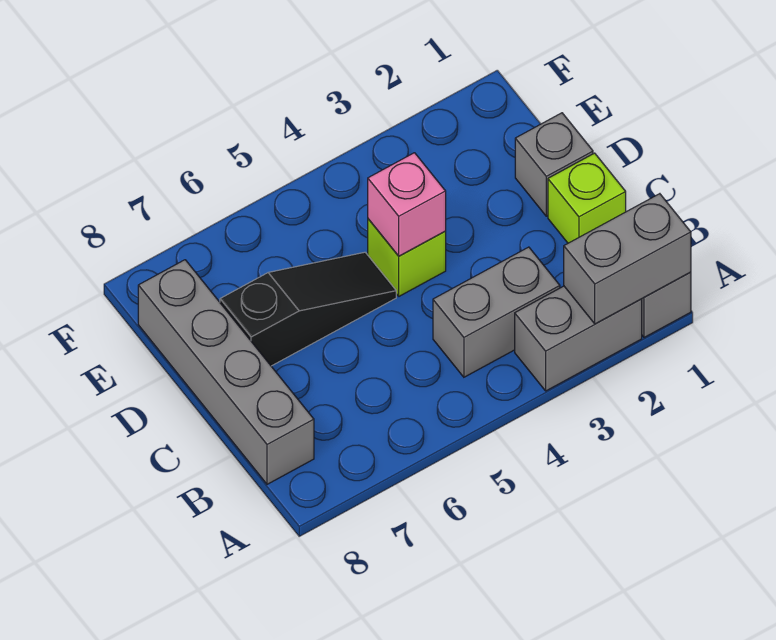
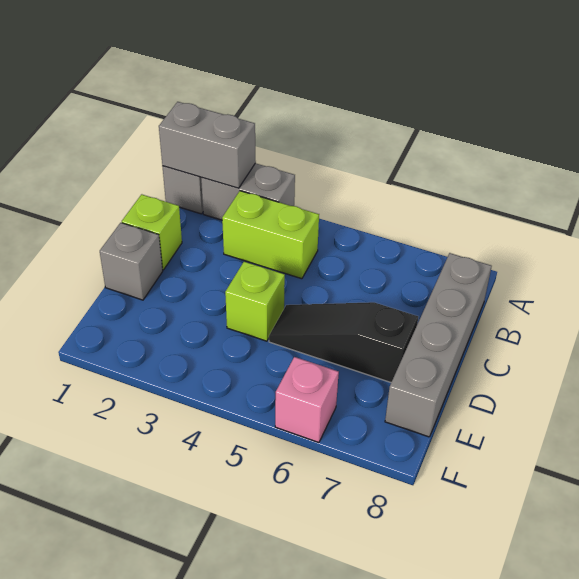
grey 1x2 brick [433,247,560,377] -> lime 1x2 brick [222,191,319,279]
pink 1x1 brick [368,153,446,256] -> pink 1x1 brick moved to [275,357,339,442]

